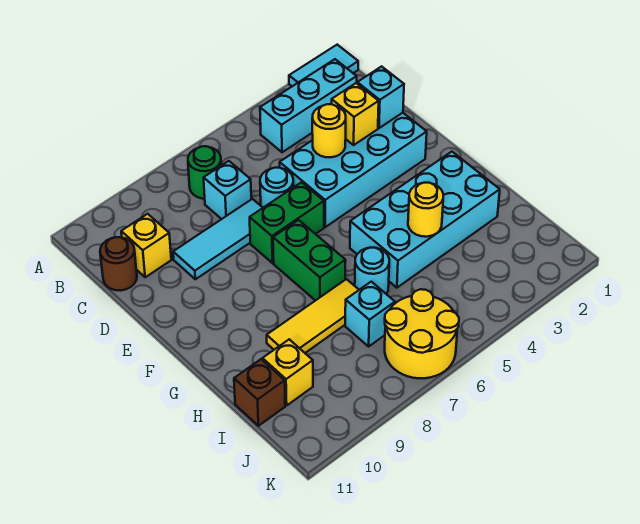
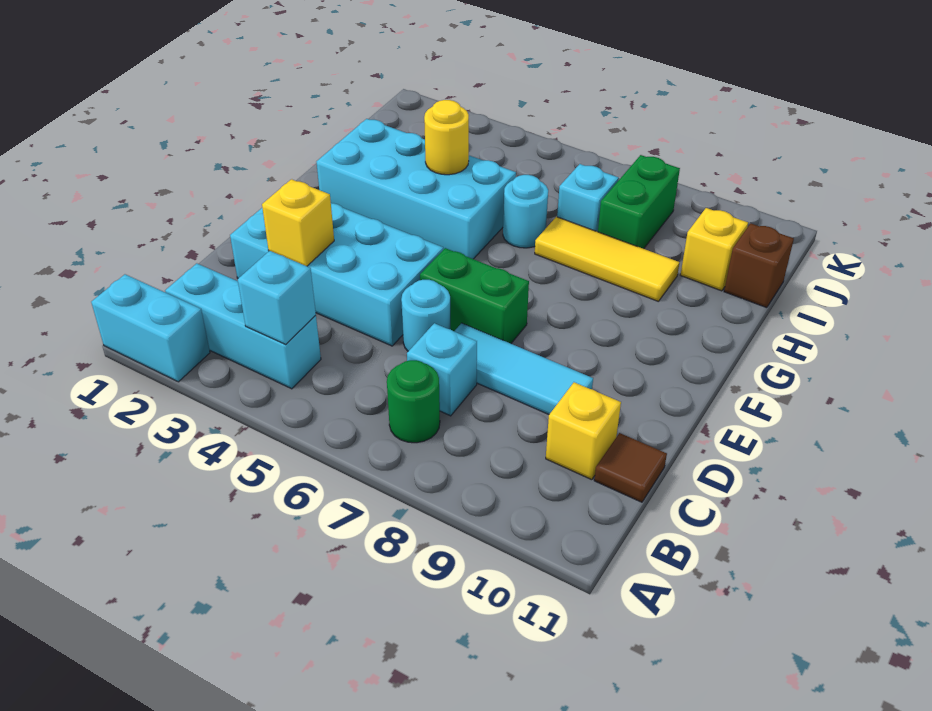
cyan 1x2 tile [289,45,358,86] -> cyan 1x2 brick [91,274,210,382]
brown 1x1 round brick [100,237,137,291] -> brown 1x1 tile [594,433,667,502]
cyan 1x1 brick [357,66,404,128] -> cyan 1x1 brick moved to [238,251,316,345]
yellow 1x1 round brick [312,104,346,157] -> none
green 1x2 brick [273,220,346,301] -> green 1x2 brick moved to [598,155,680,249]
yellow 2x2 round brick [385,289,459,378] -> none

